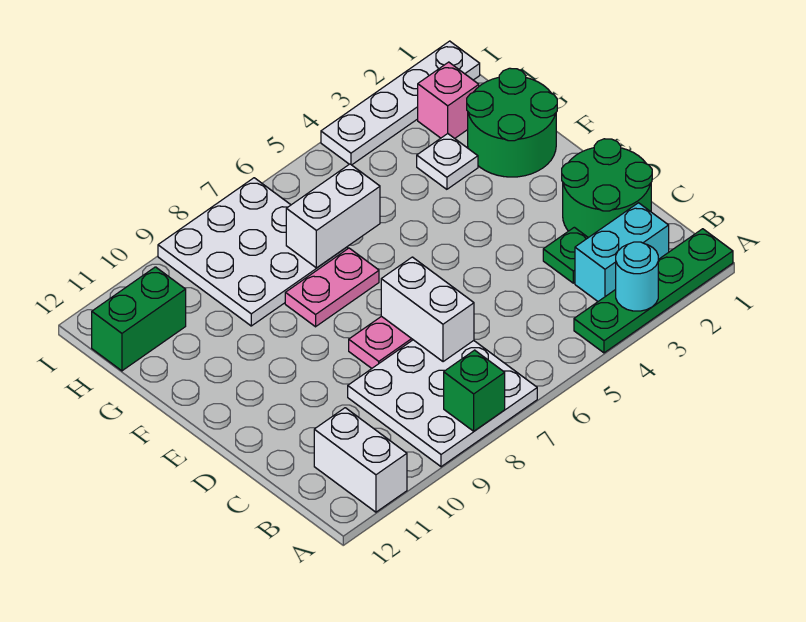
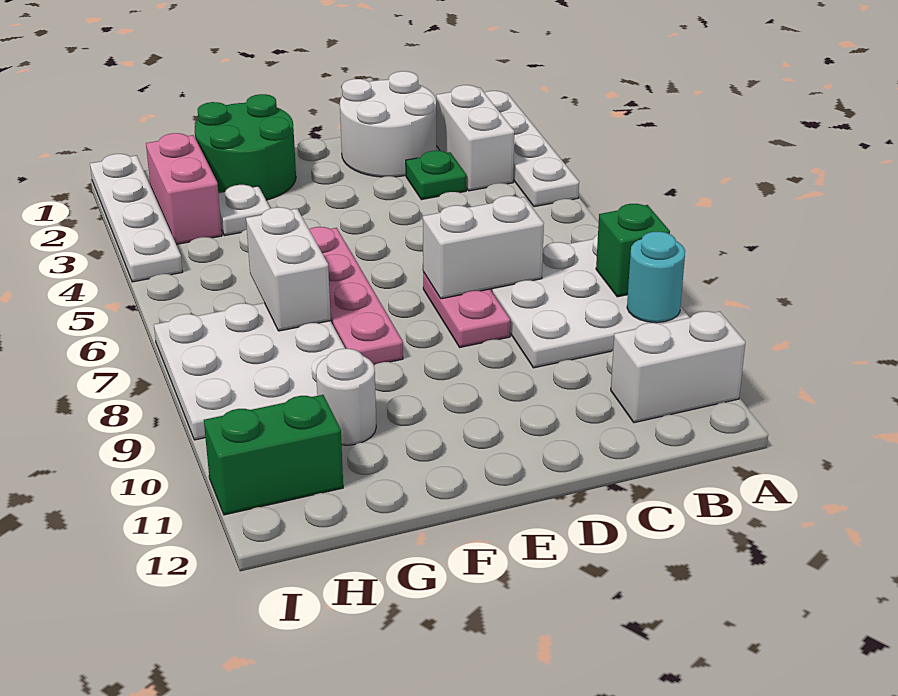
green 1x4 plate [574,229,733,353] -> white 1x4 plate [485,91,579,207]
cyan 1x1 round brick [616,242,658,311] -> cyan 1x1 round brick moved to [627,232,685,323]
cyan 1x2 brick [575,203,669,301] -> white 1x2 brick [436,85,514,191]
green 2x2 round brick [562,139,652,238] -> white 2x2 round brick [340,71,436,177]
pink 1x2 plate [285,248,379,327] -> pink 1x4 plate [309,227,403,365]
none -> white 1x1 round brick [316,349,376,445]
pink 1x1 brick [418,62,479,138] -> pink 1x2 brick [146,133,222,244]
green 1x2 brick [92,267,186,371] -> green 1x2 brick turned to [204,395,343,515]

